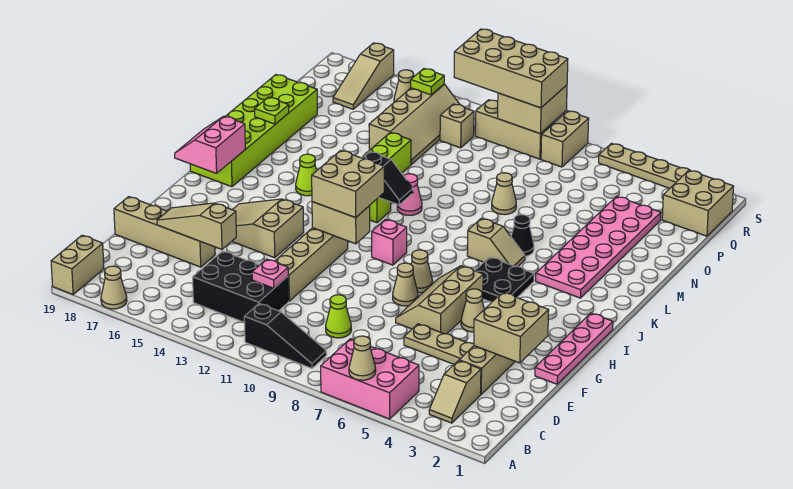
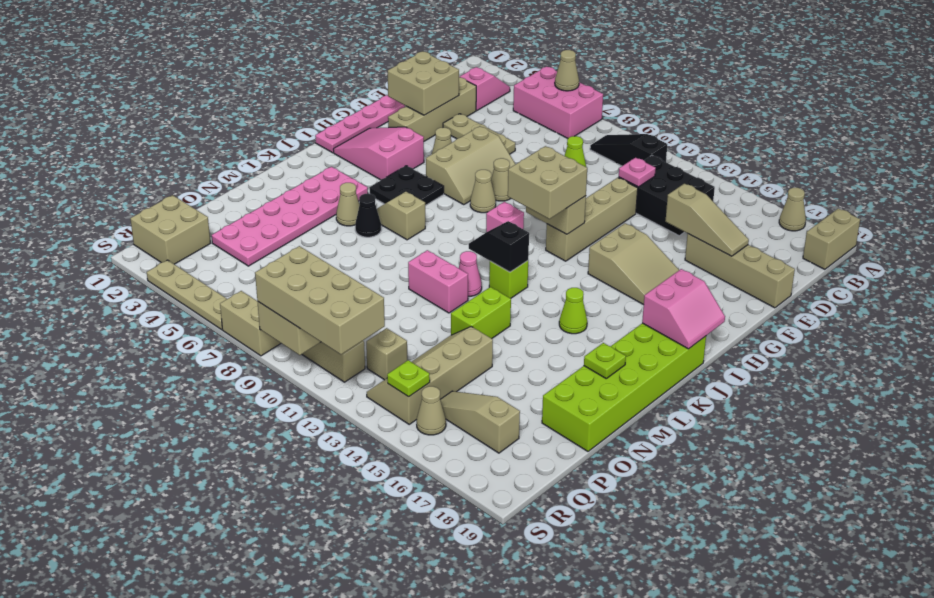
tan 1x2 slope [429,361,481,423] -> pink 1x2 slope [460,67,510,111]
none -> pink 2x3 slope [333,127,424,180]
none -> pink 1x2 brick [408,250,468,313]
tan 1x1 cone [492,173,516,215] -> tan 1x1 cone moved to [336,183,359,226]
tan 1x3 slope [333,43,394,109] -> tan 1x3 slope turned to [440,391,520,453]
tan 1x2 brick [541,111,589,167] -> tan 1x2 brick turned to [220,291,281,356]

